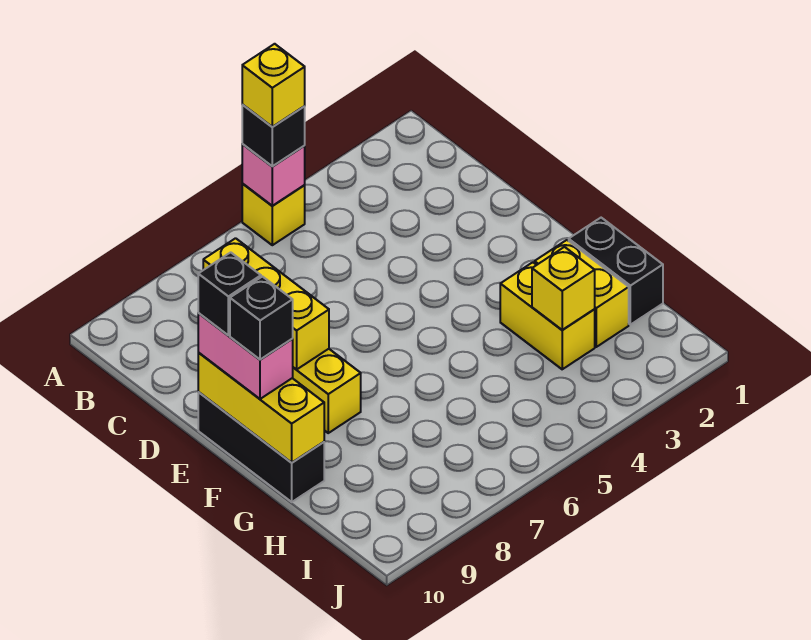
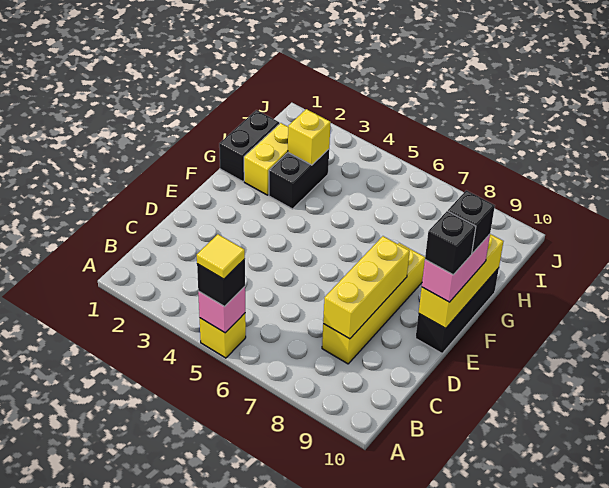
yellow 1x1 brick [242,44,305,127] -> yellow 1x1 tile [197,234,245,279]
yellow 1x2 brick [500,262,595,369] -> black 1x2 brick [269,149,329,209]

